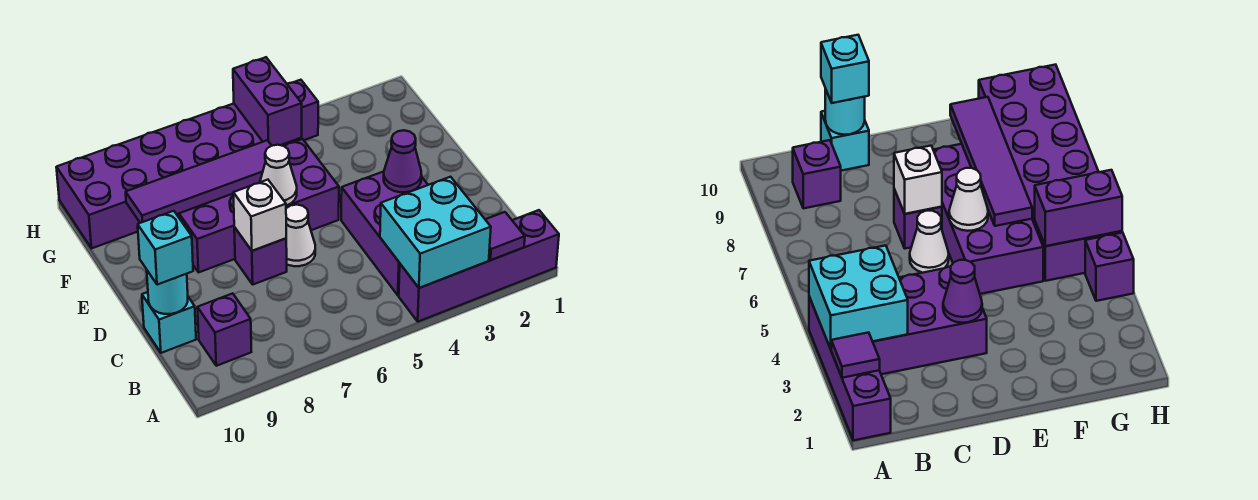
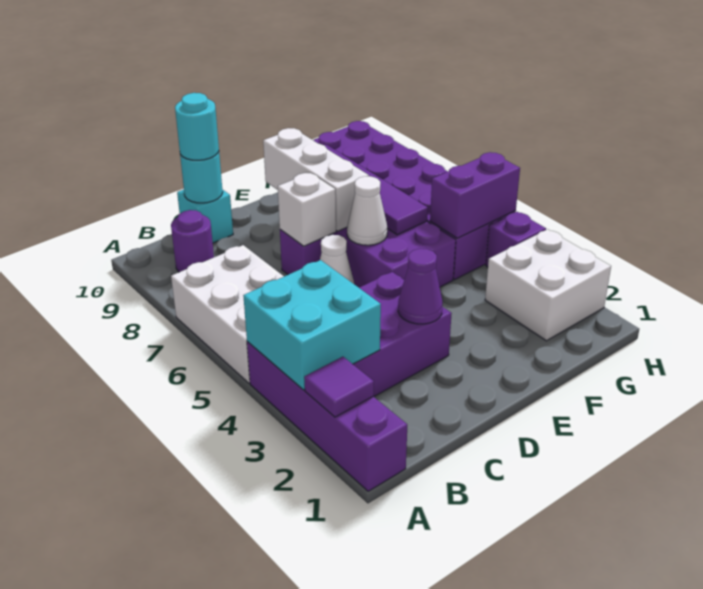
none -> white 2x3 brick [171,245,284,383]
purple 1x1 brick [197,293,251,366] -> purple 1x1 round brick [171,210,214,272]
cyan 1x1 brick [138,211,193,285] -> cyan 1x1 round brick [175,93,219,160]
none -> white 1x3 brick [263,128,369,231]
none -> white 2x2 brick [485,229,611,341]

